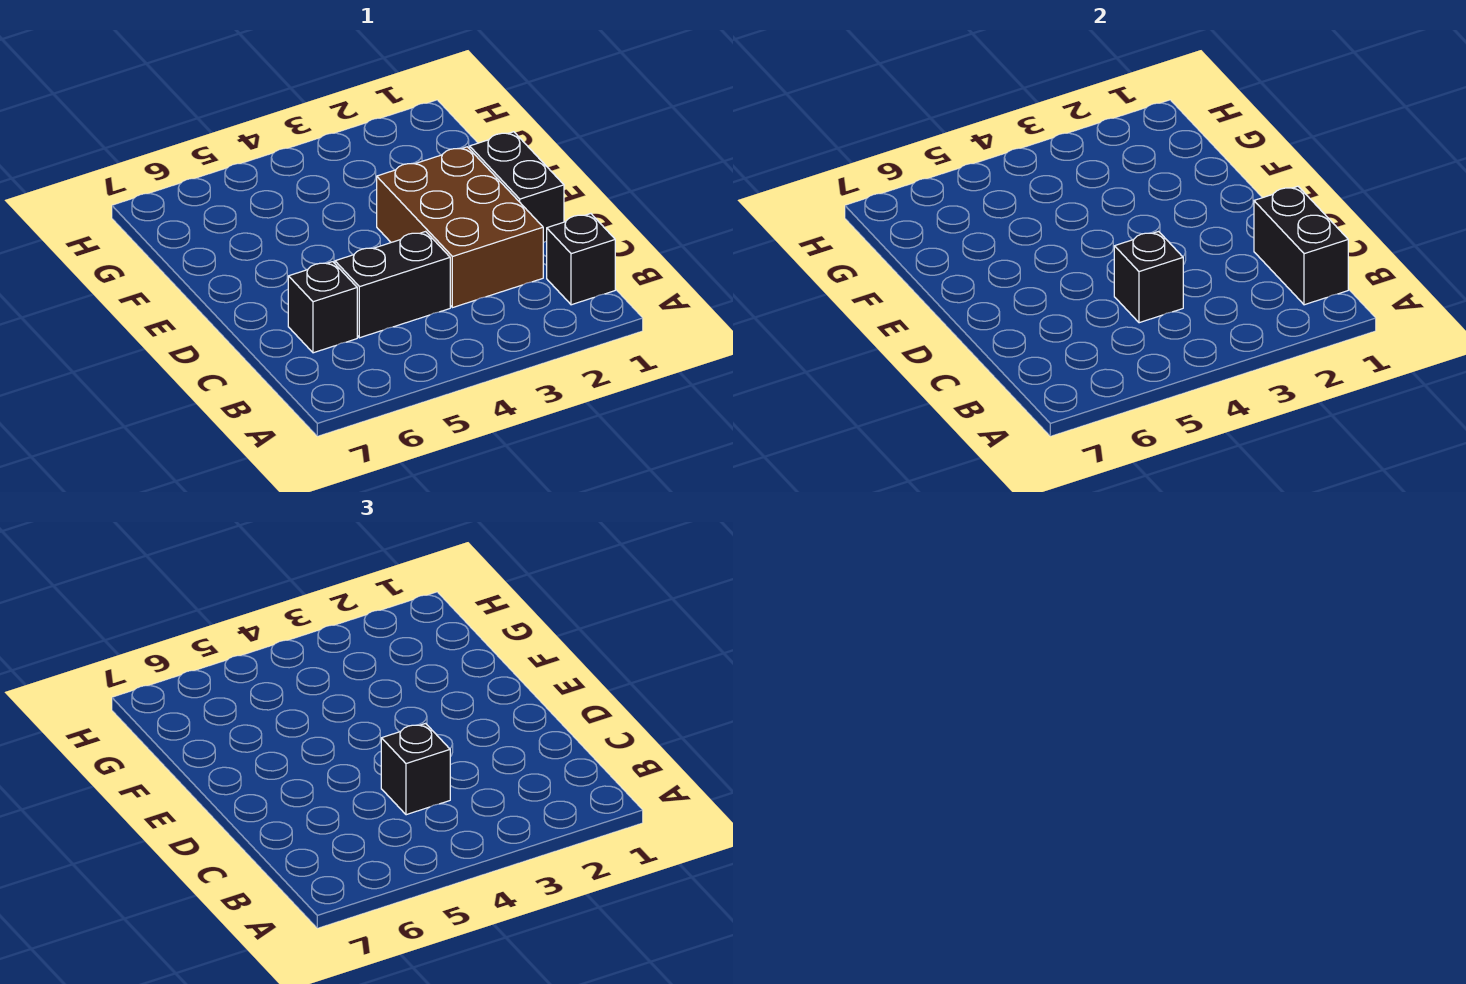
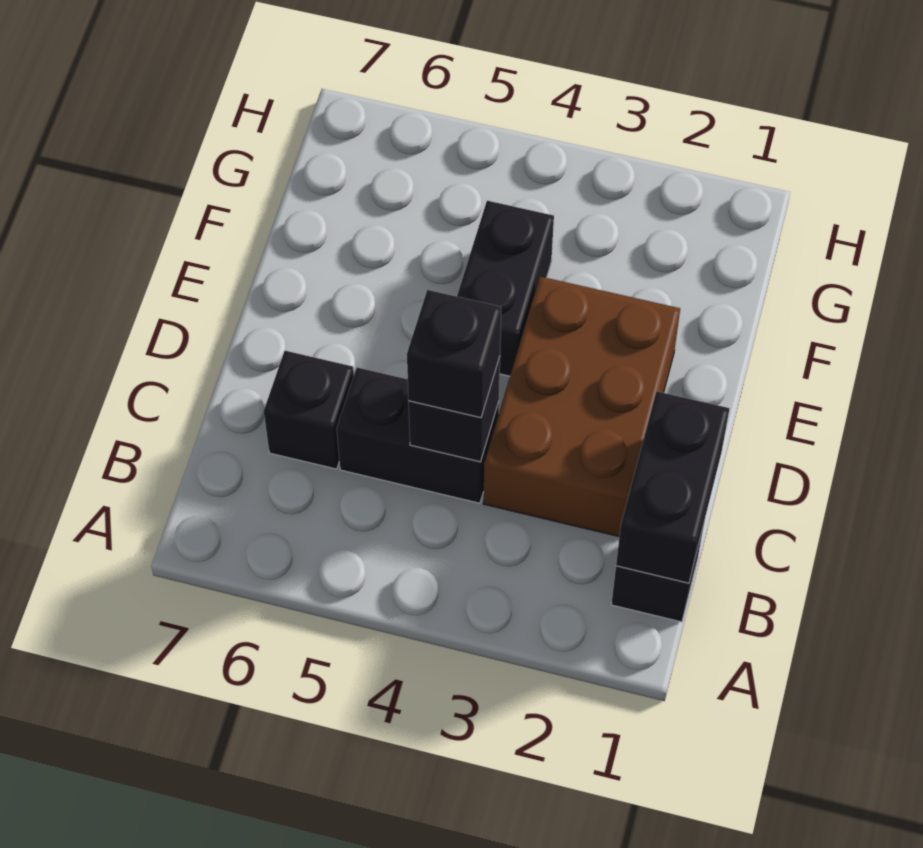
black 1x2 brick [470,132,564,243] -> black 1x2 brick moved to [457,201,554,376]

